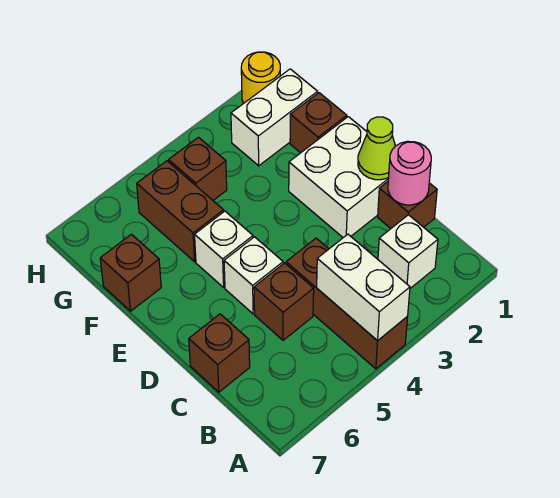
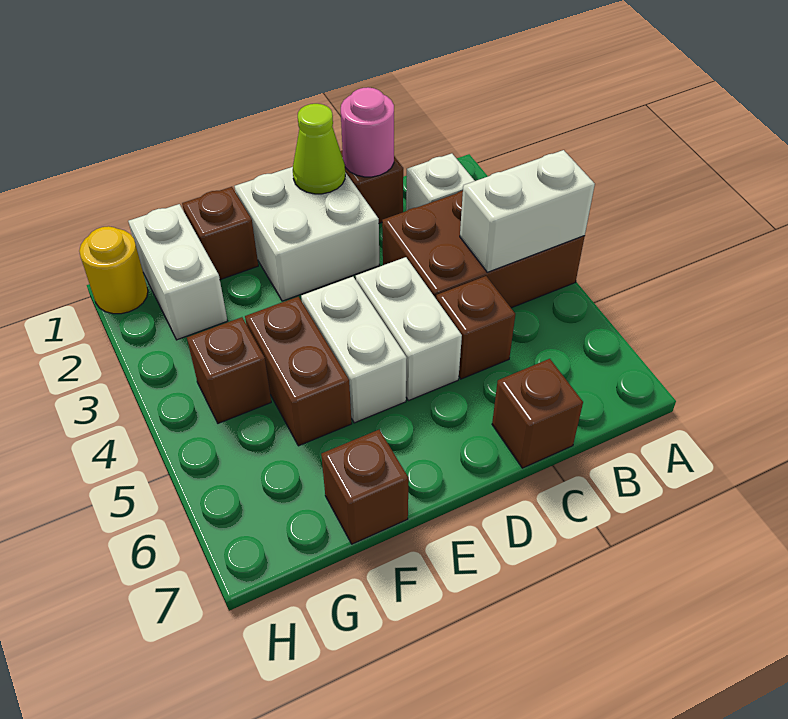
brown 1x3 brick [286,238,408,369] -> brown 2x3 brick [382,191,585,308]
white 1x1 brick [224,237,283,314] -> white 1x2 brick [356,257,462,401]
white 1x1 brick [195,211,253,287] -> white 1x2 brick [301,277,407,423]
brown 1x2 brick [137,161,224,262] -> brown 1x2 brick turned to [245,297,352,446]

